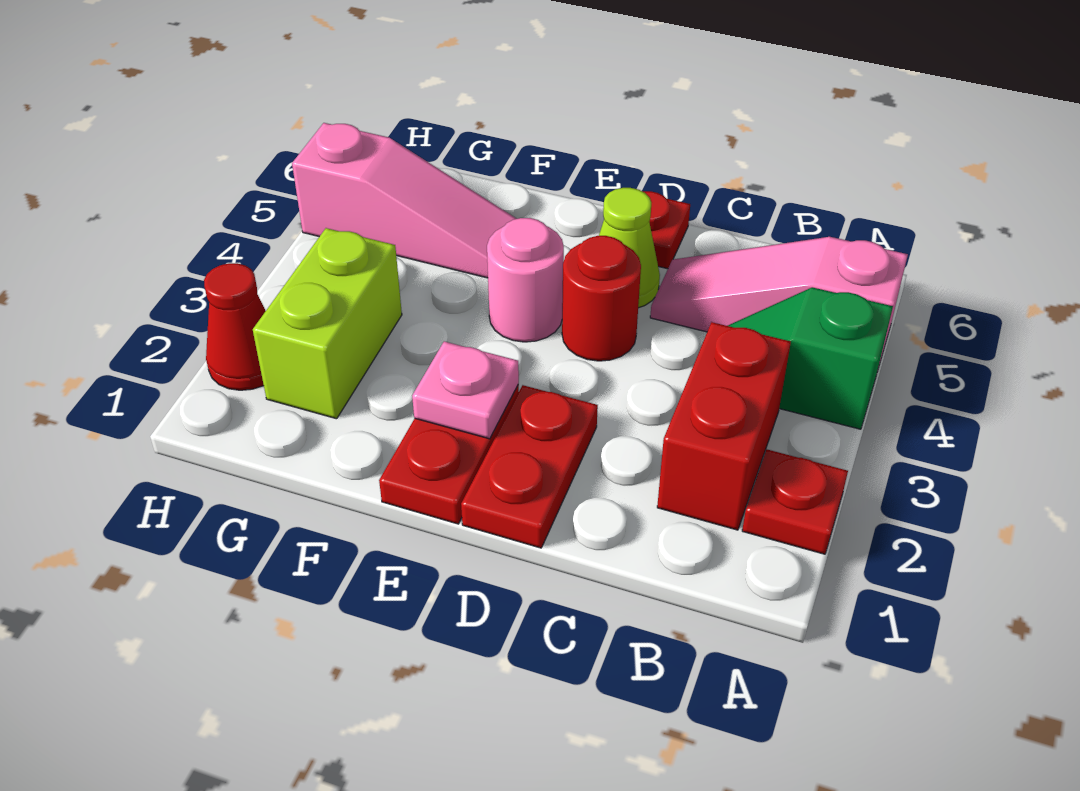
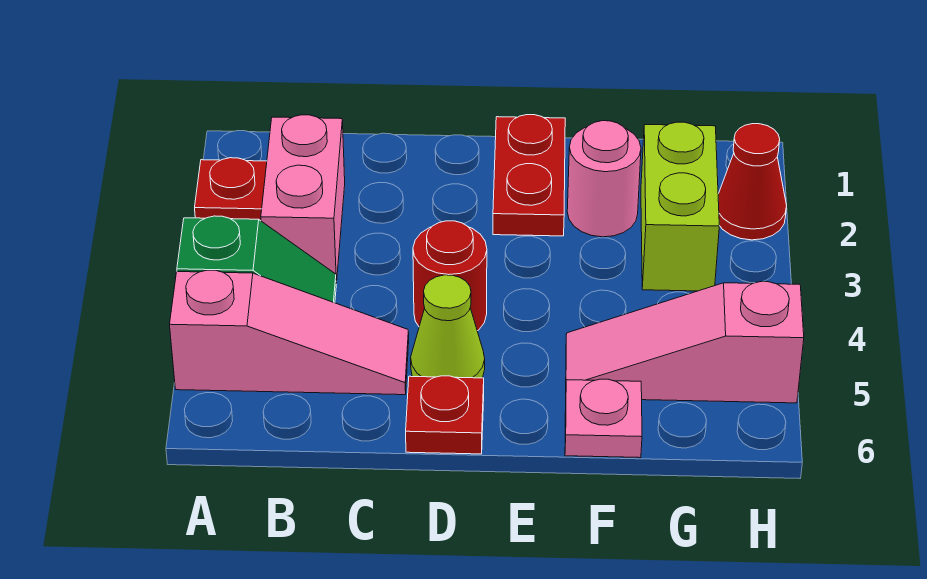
red 1x2 brick [657,322,791,530] -> pink 1x2 brick [261,115,345,282]
red 1x2 plate [461,385,598,548] -> none
pink 1x1 plate [412,341,519,439] -> pink 1x1 plate moved to [565,379,642,458]
pink 1x1 round brick [487,218,564,342] -> pink 1x1 round brick moved to [567,121,641,237]

